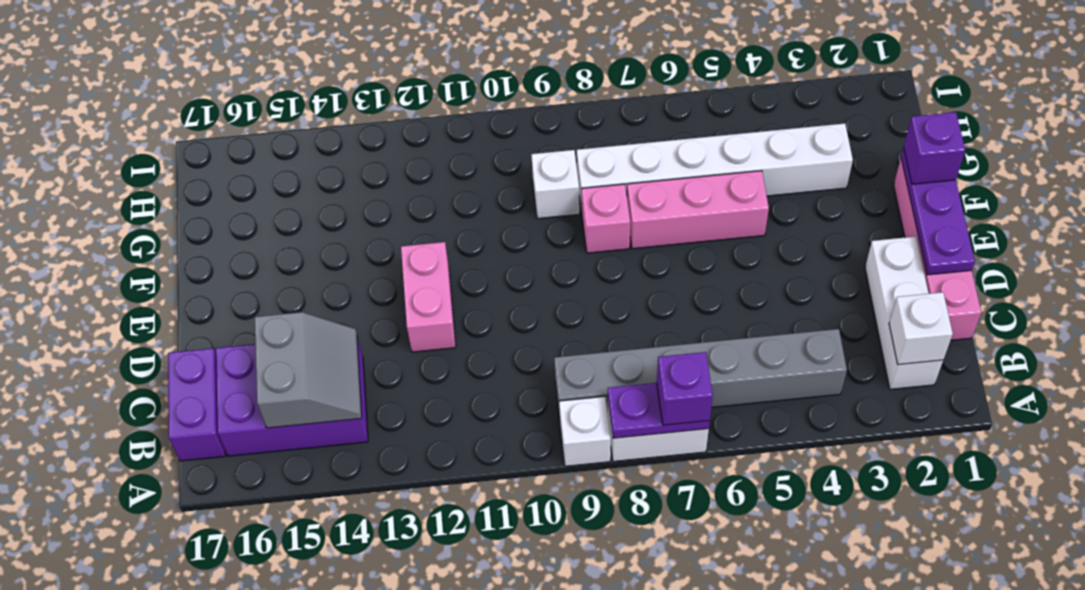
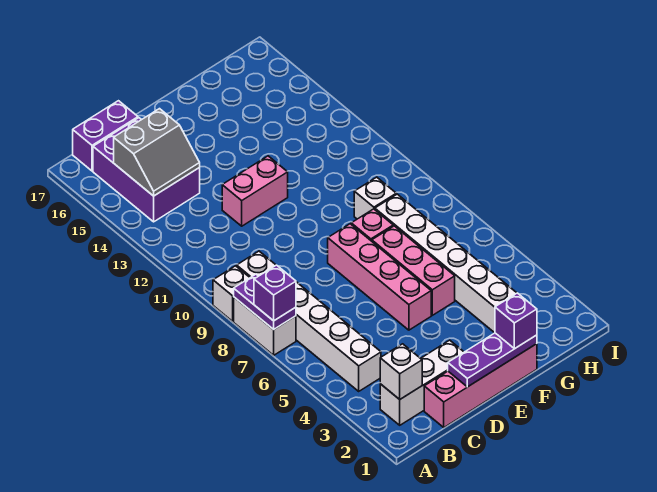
grey 1x6 brick [554,329,847,418] -> white 1x6 brick [237,251,381,391]
none -> pink 1x4 brick [328,224,431,330]

